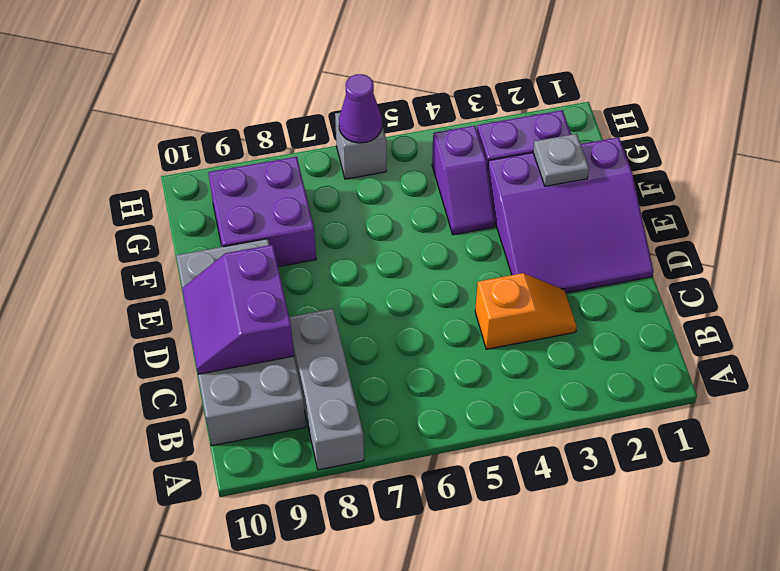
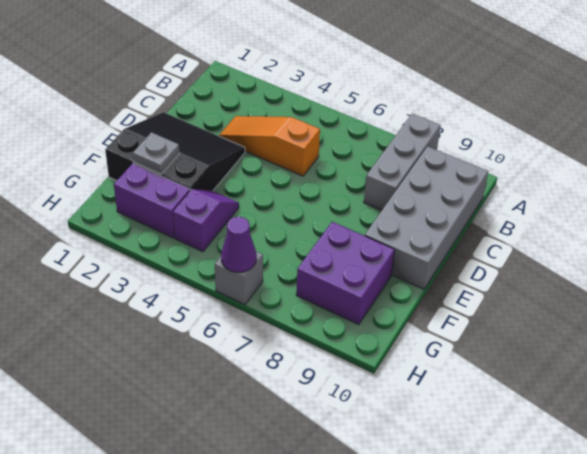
orange 1x2 slope [475,273,577,349] -> orange 1x3 slope [219,116,320,176]
purple 2x2 slope [182,245,294,374] -> none
purple 3x3 slope [488,137,653,293] -> black 3x3 slope [105,112,245,191]

